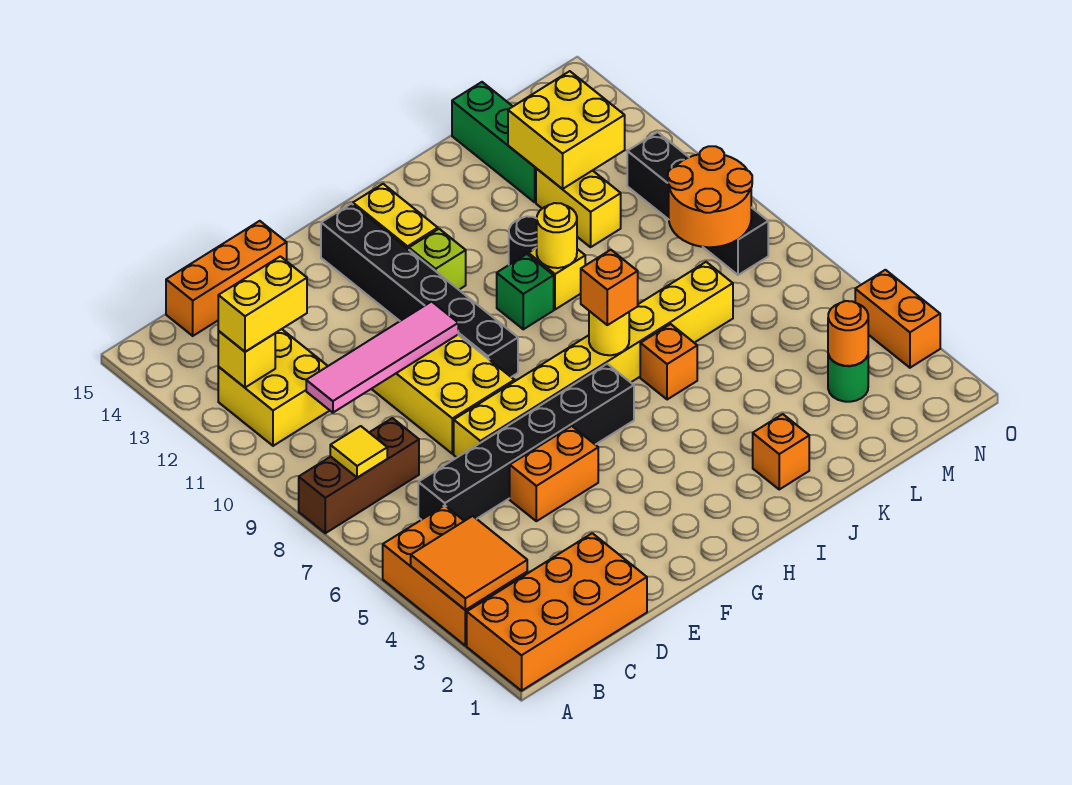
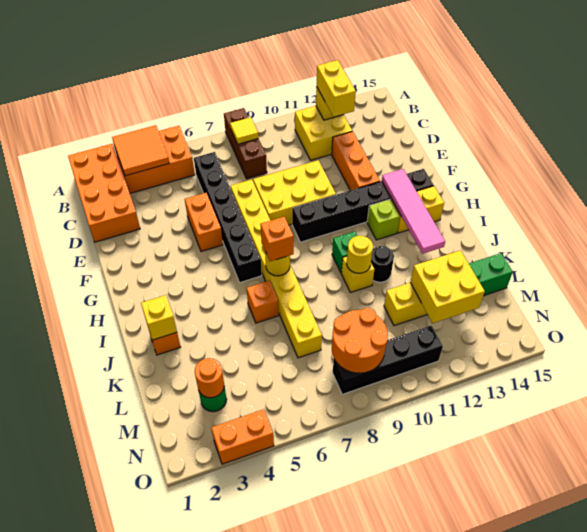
pink 1x4 tile [306,302,458,413] -> pink 1x4 tile moved to [382,169,445,254]
orange 1x3 brick [166,221,287,336] -> orange 1x3 brick moved to [332,131,380,190]
none -> yellow 1x1 brick [141,295,177,340]

